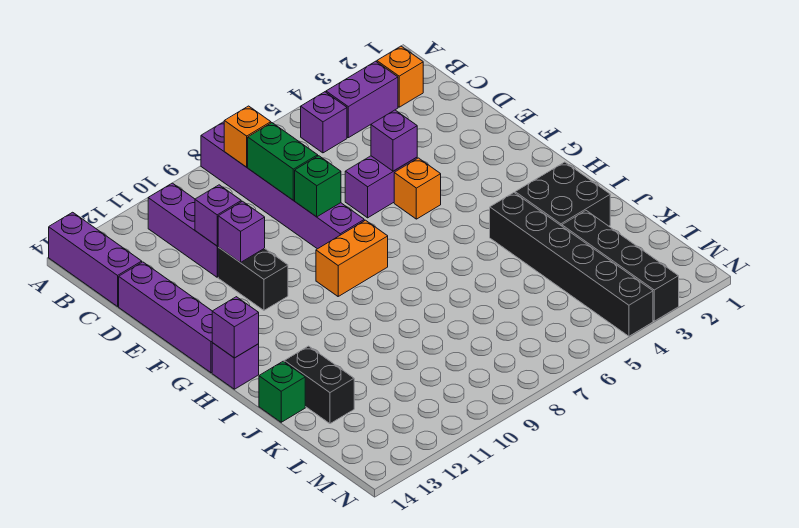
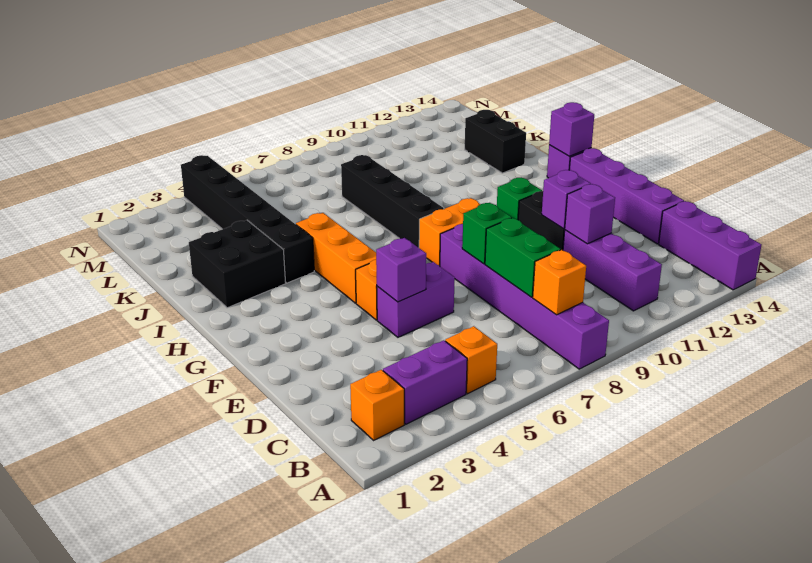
purple 1x1 brick [301,92,347,153] -> orange 1x1 brick [445,326,497,394]
none -> orange 1x3 brick [296,213,376,303]
green 1x1 brick [259,361,305,422] -> green 1x1 brick moved to [497,178,542,220]
black 1x4 brick [562,211,679,321] -> black 1x4 brick moved to [341,155,444,248]

